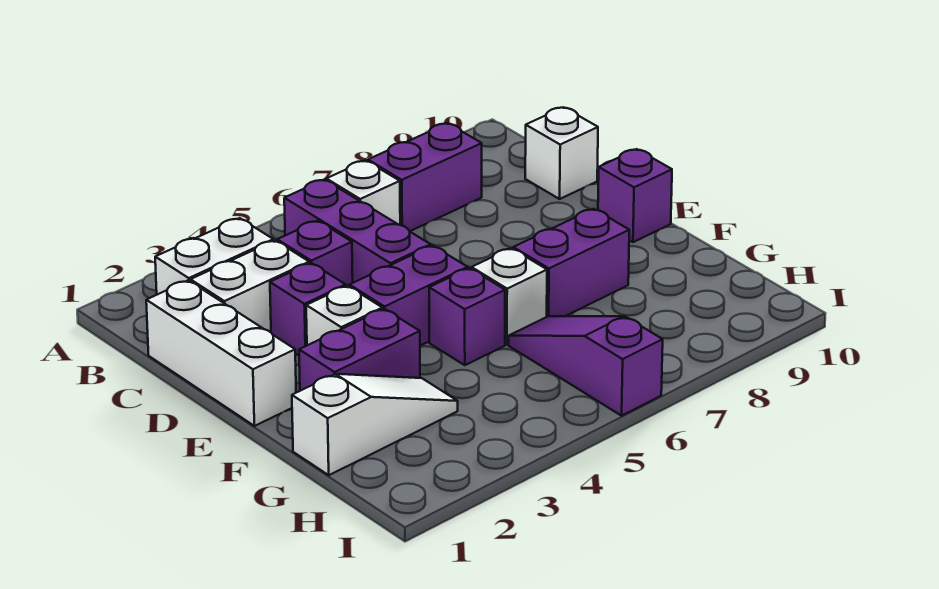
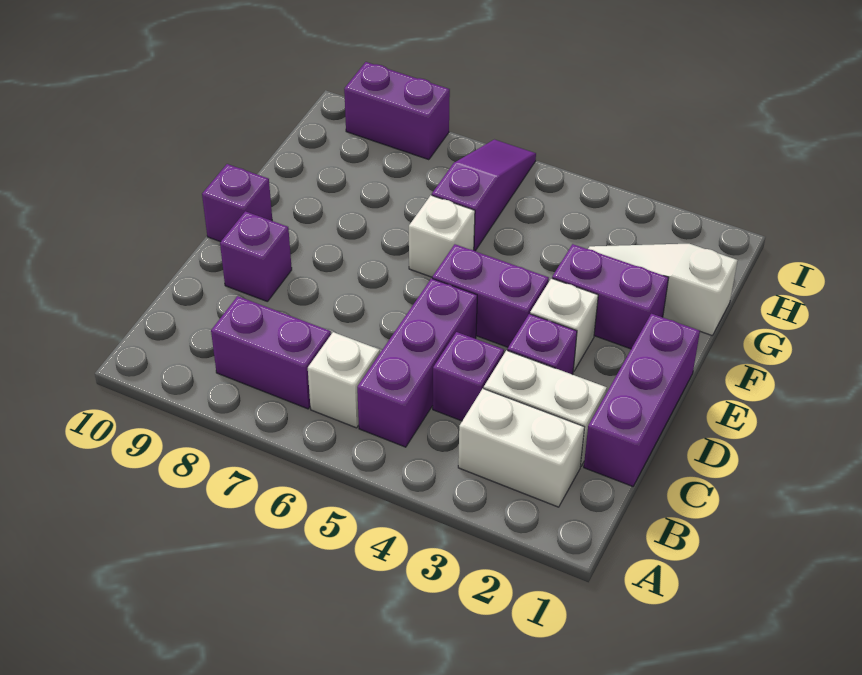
white 1x3 brick [146,280,296,426] -> purple 1x3 brick [584,314,700,486]
white 1x1 brick [525,107,598,199] -> none
purple 1x1 brick [429,268,505,365] -> purple 1x1 brick moved to [220,211,292,302]
purple 1x2 brick [513,209,629,317] -> purple 1x2 brick moved to [344,62,450,160]
purple 1x3 slope [509,316,663,416] -> purple 1x3 slope turned to [432,140,536,251]

